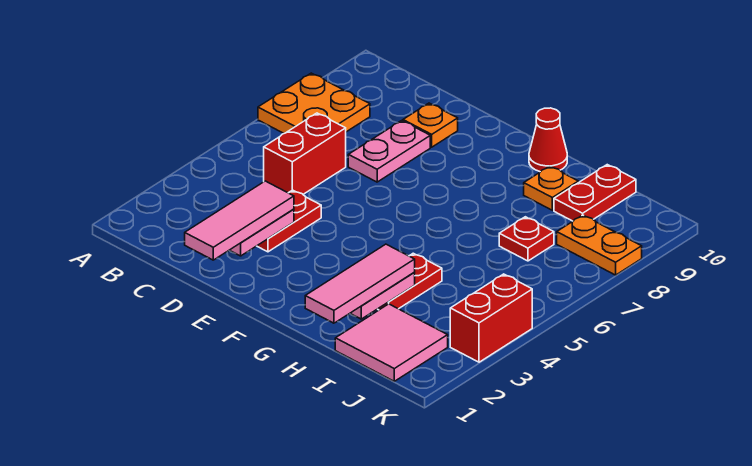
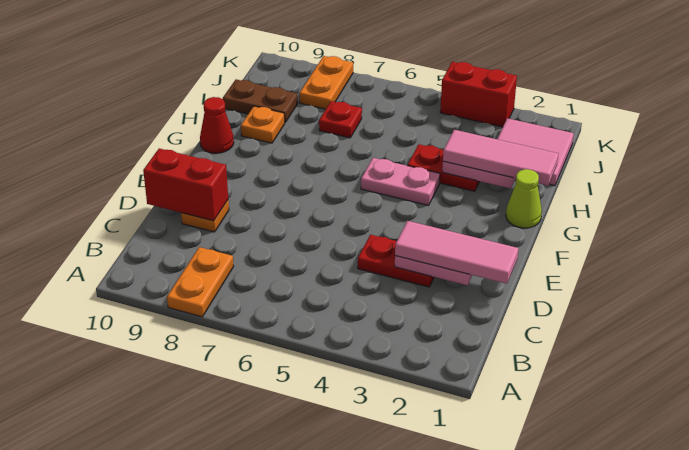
orange 2x2 plate [258,73,370,133] -> orange 1x2 plate [167,247,234,317]
red 1x2 brick [264,113,346,194] -> red 1x2 brick moved to [143,148,228,221]
pink 1x2 plate [348,121,430,182] -> pink 1x2 plate moved to [361,158,440,205]
none -> lime 1x1 cone [506,169,542,228]
red 1x2 plate [554,165,636,221] -> brown 1x2 plate [223,79,298,122]

